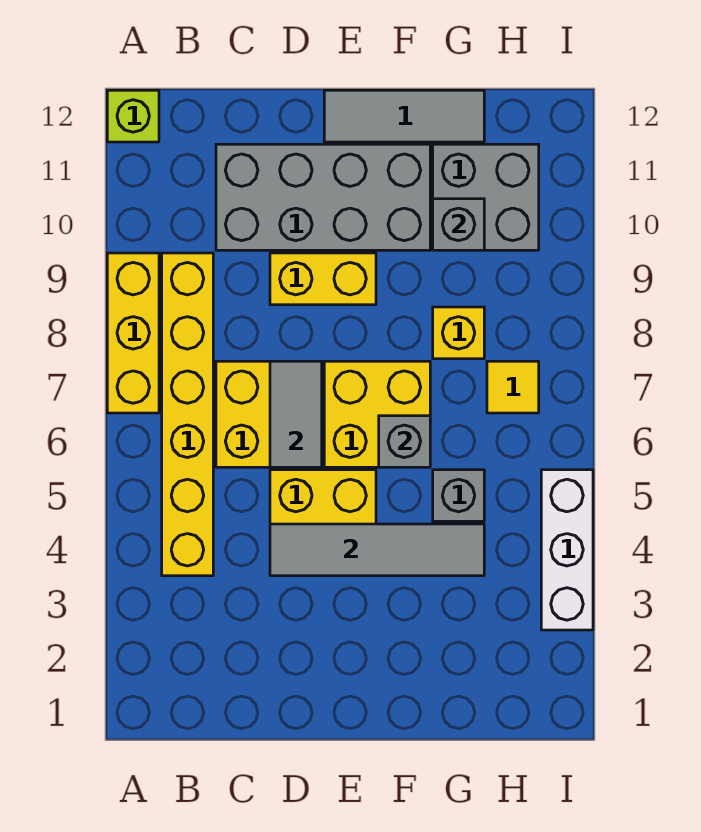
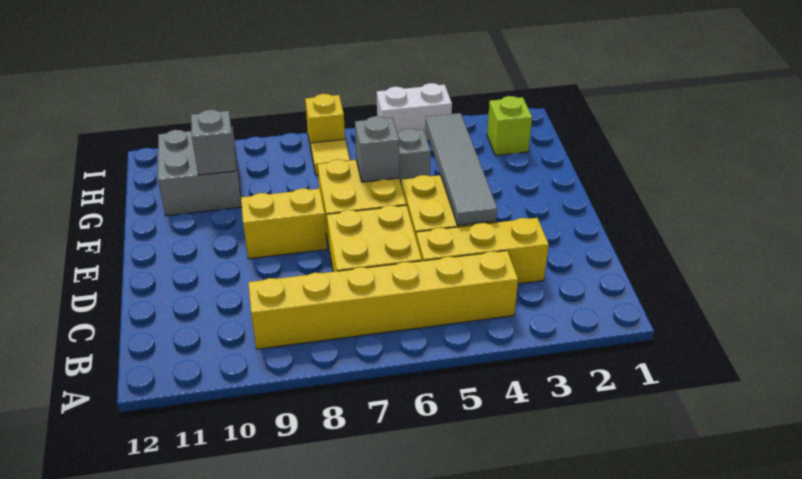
yellow 1x3 brick [107,253,159,413] -> yellow 1x3 brick moved to [416,218,549,284]
lime 1x1 brick [107,90,159,142] -> lime 1x1 brick moved to [487,96,532,156]
grey 2x4 brick [216,144,430,250] -> none
grey 1x2 tile [270,361,322,467] -> none
yellow 1x2 brick [270,253,376,305] -> yellow 1x2 brick turned to [241,188,327,259]
grey 1x3 tile [324,90,484,142] -> none
yellow 1x1 brick [433,307,484,359] -> yellow 1x1 brick moved to [305,94,345,147]
white 1x3 brick [541,470,593,630] -> white 1x2 brick [377,83,452,141]

